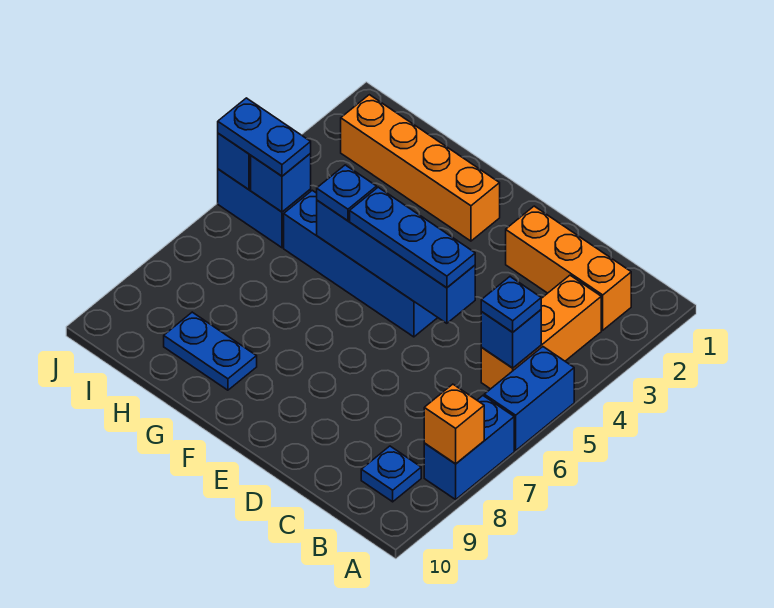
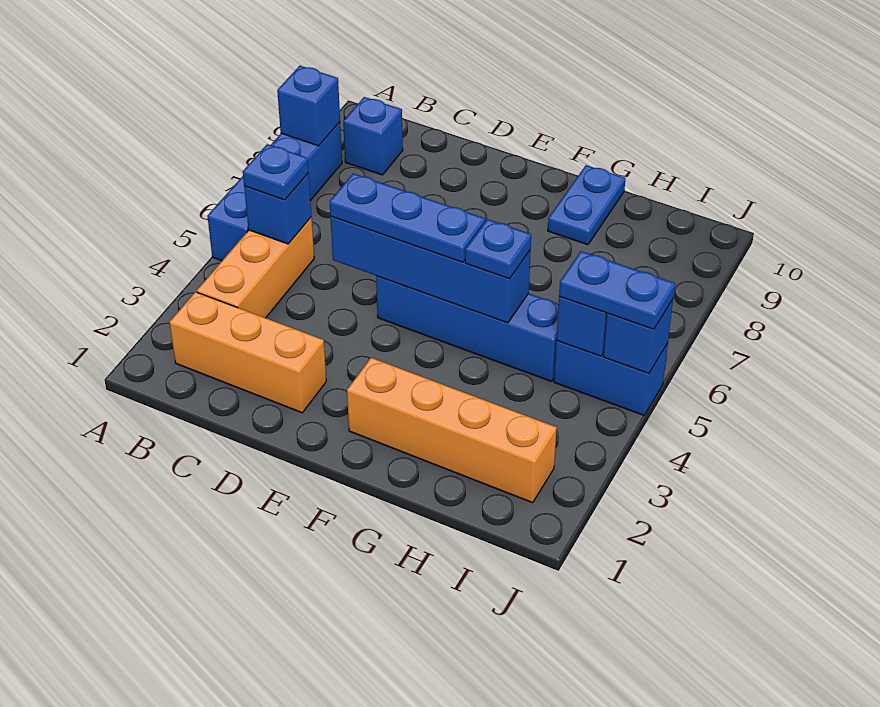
orange 1x1 brick [424,384,484,464] -> blue 1x1 brick [277,66,340,146]
blue 1x1 plate [361,446,421,502] -> blue 1x1 brick [343,97,403,175]
blue 1x2 plate [164,312,257,390] -> blue 1x2 plate turned to [548,165,626,245]

